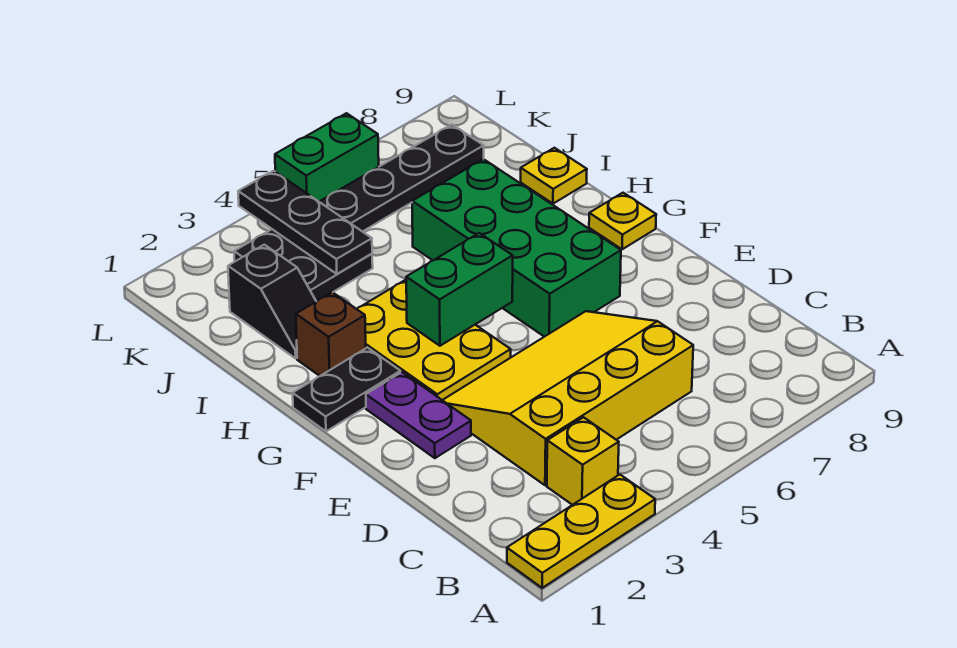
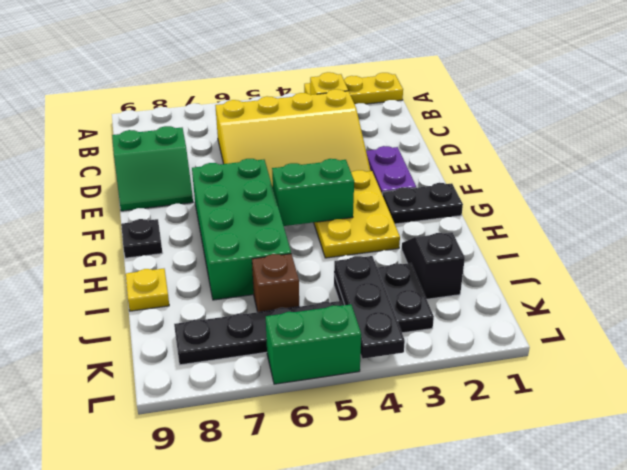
none -> green 2x2 slope [112,126,193,211]
yellow 1x1 plate [589,193,656,249] -> black 1x1 plate [121,219,162,258]
brown 1x1 brick [296,292,366,376] -> brown 1x1 brick moved to [252,254,299,312]

